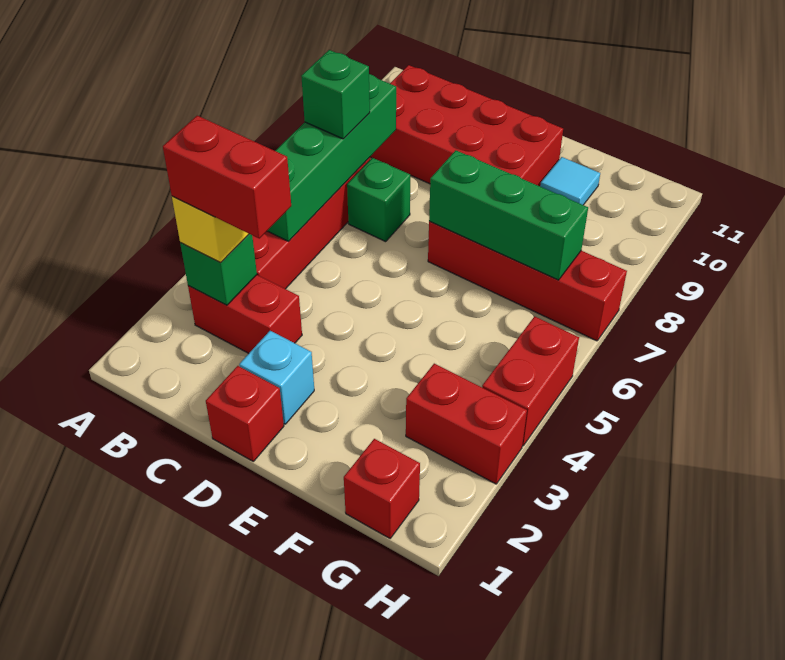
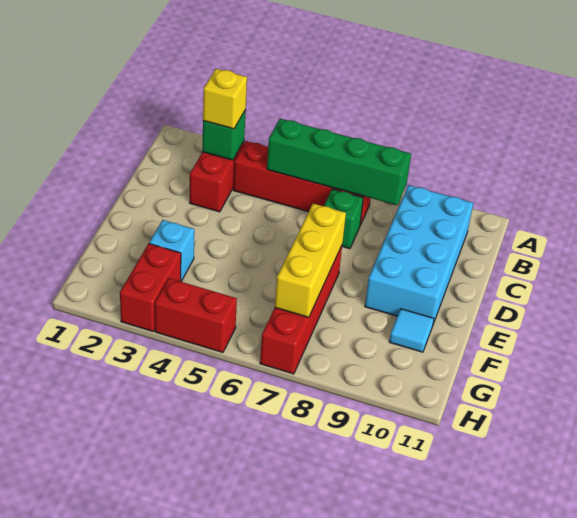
red 1x2 brick [163,116,291,238] -> none
green 1x1 brick [301,50,370,139] -> none
red 2x4 brick [370,65,563,186] -> cyan 2x4 brick [365,185,473,324]
red 1x1 brick [206,366,284,461] -> none
cyan 1x1 brick [239,331,314,424] -> cyan 1x1 brick moved to [149,220,194,281]
green 1x3 brick [429,150,588,280] -> yellow 1x3 brick [275,204,346,317]
red 1x1 brick [344,439,420,538] -> none

